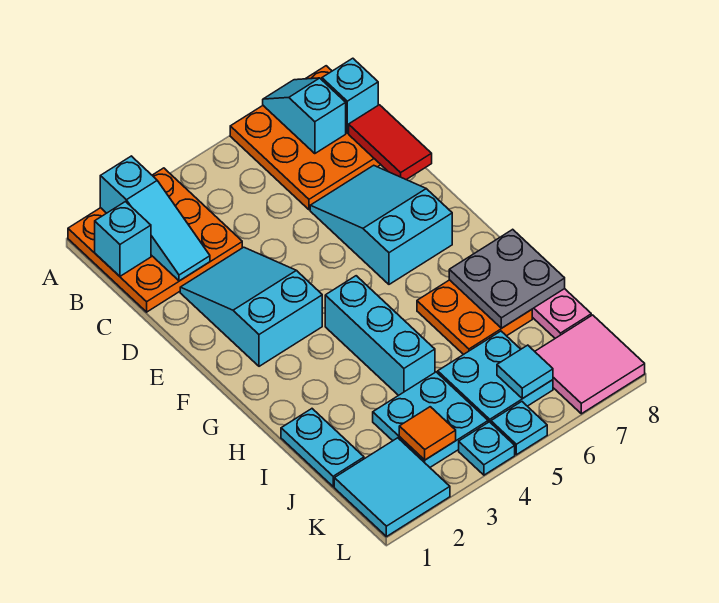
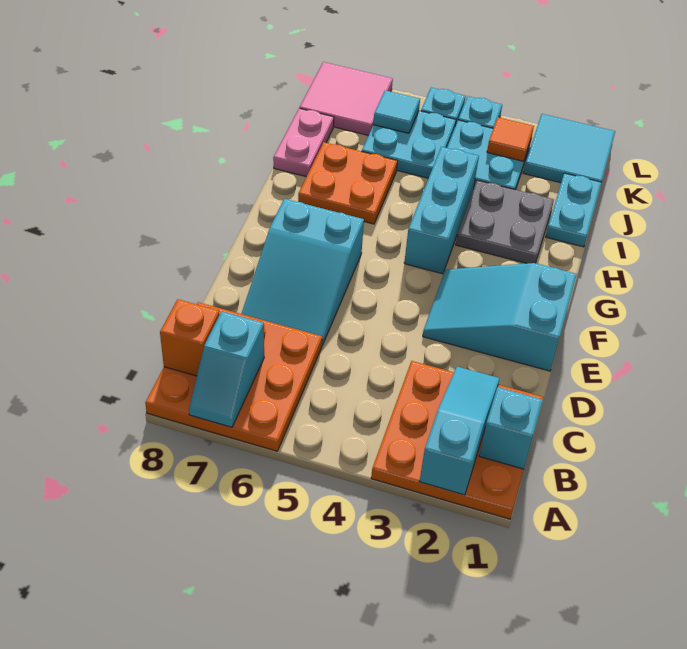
cyan 1x1 brick [322,58,378,133] -> orange 1x1 brick [160,299,220,376]
red 1x2 tile [349,105,432,180] -> none
cyan 2x3 slope [180,247,322,366] -> cyan 2x3 slope turned to [423,263,577,371]
grey 2x2 plate [449,229,565,328] -> grey 2x2 plate moved to [456,180,554,264]

